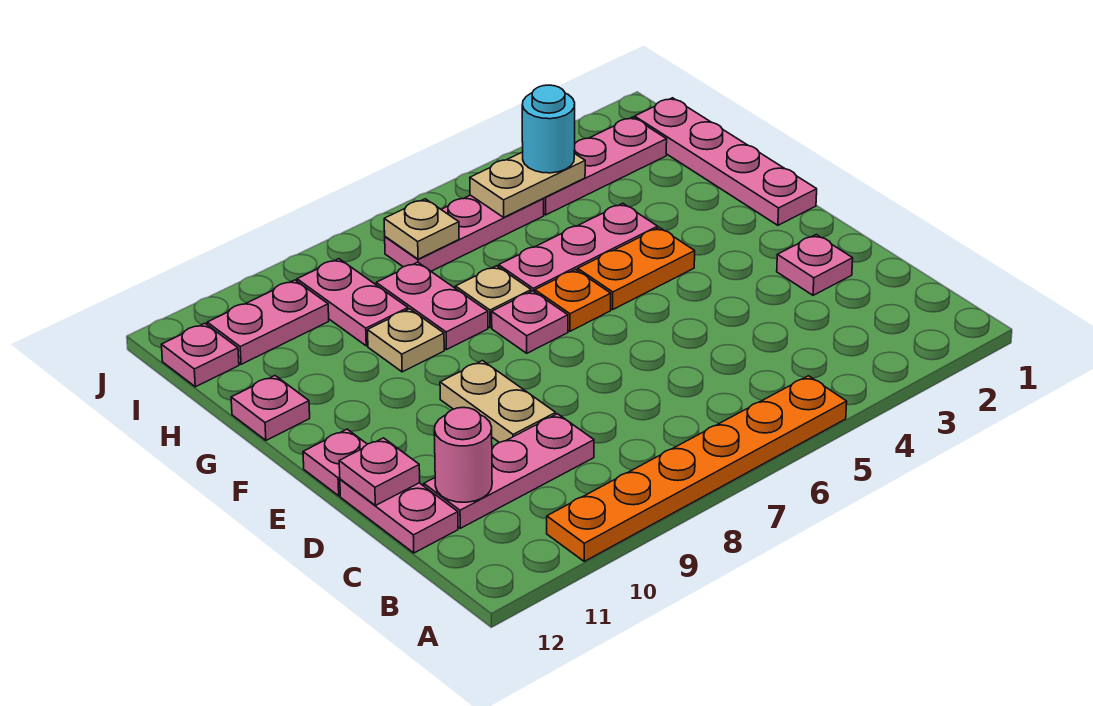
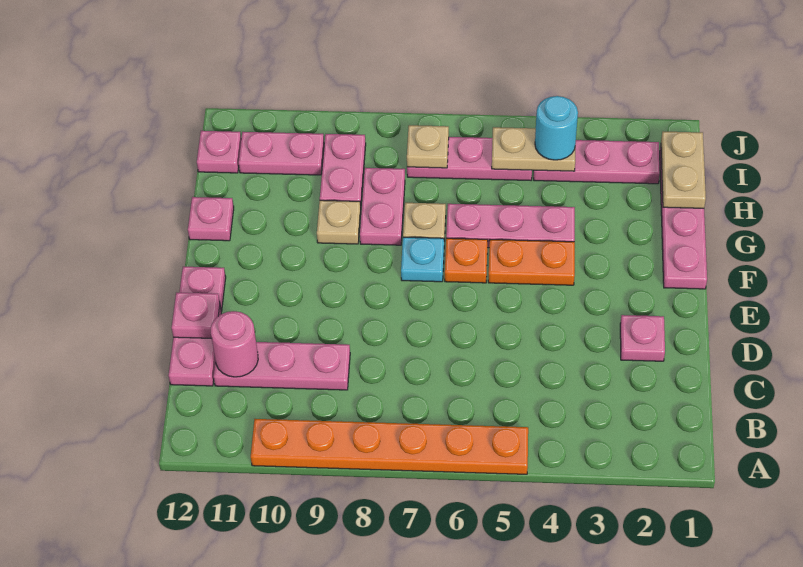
tan 1x2 plate [440,361,556,443] -> tan 1x2 plate moved to [661,131,706,208]
pink 1x1 plate [492,291,568,353] -> cyan 1x1 plate [401,237,444,282]

